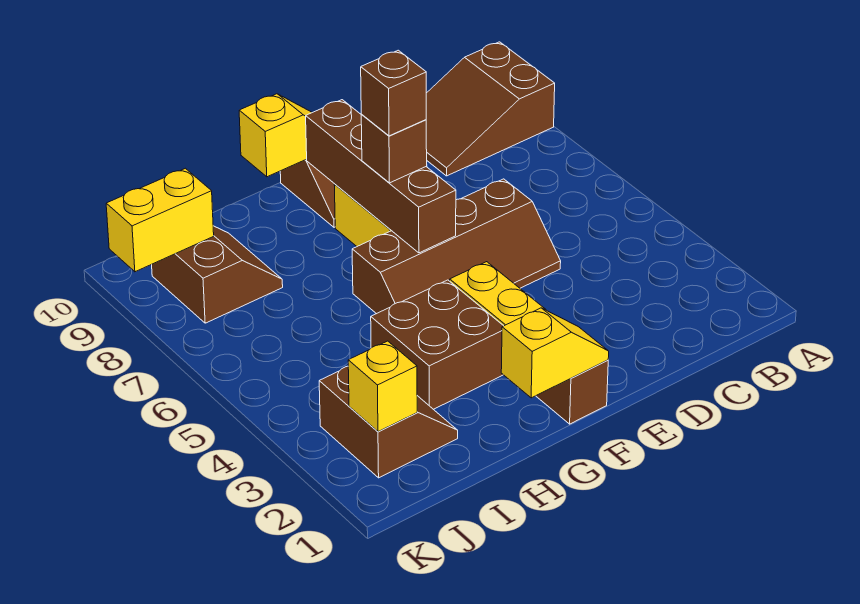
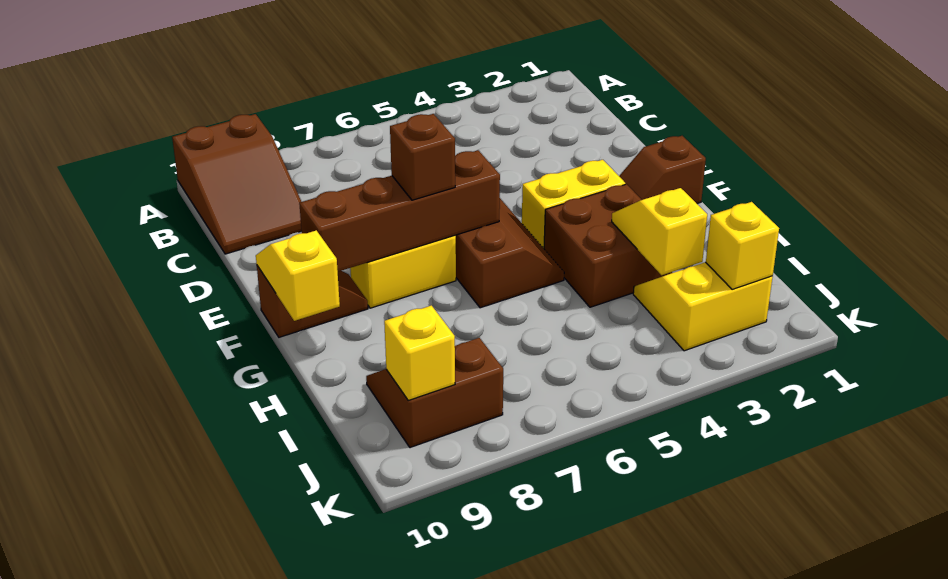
yellow 1x2 slope [501,308,609,398] -> yellow 1x2 slope moved to [612,188,707,275]
brown 1x1 brick [361,50,426,136] -> none
brown 2x2 slope [319,366,458,478] -> yellow 2x2 slope [633,262,773,351]
yellow 1x2 brick [106,168,214,272] -> yellow 1x1 brick [384,305,455,400]

